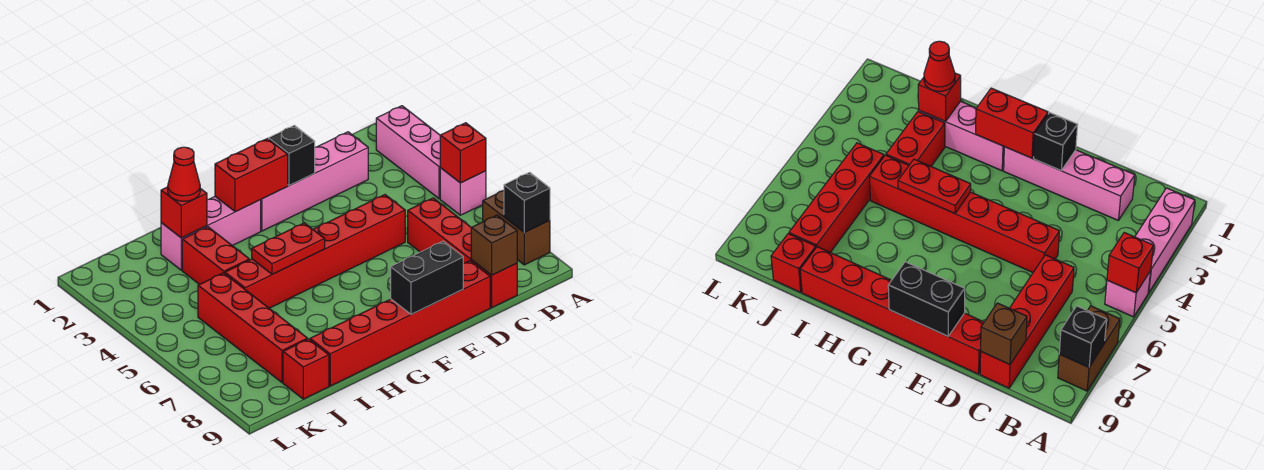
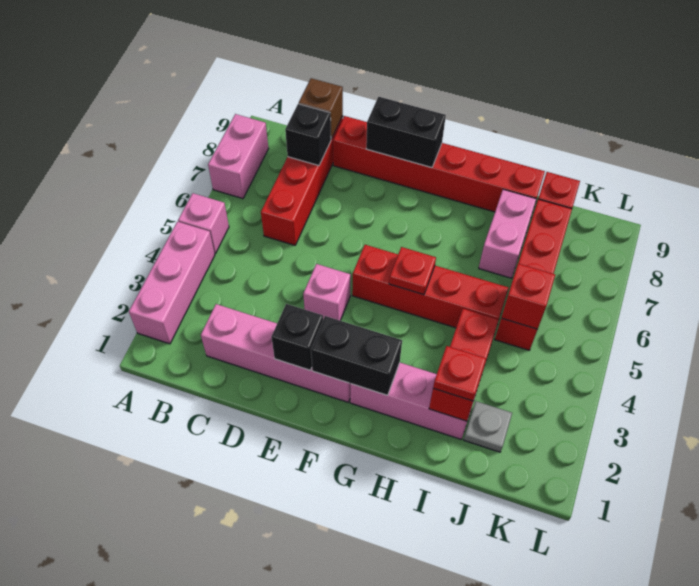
red 1x1 brick [440,123,486,183] -> red 1x1 brick moved to [501,264,555,329]
brown 1x2 brick [483,191,550,265] -> pink 1x2 brick [208,114,268,199]
black 1x1 brick [504,172,550,233] -> black 1x1 brick moved to [285,104,331,166]
red 1x6 brick [225,195,405,308] -> red 1x4 brick [352,245,508,328]
none -> pink 1x1 brick [303,264,351,321]
red 1x2 brick [215,139,288,212] -> black 1x2 brick [311,316,402,395]
red 1x2 plate [252,223,325,274] -> red 1x1 plate [389,247,436,295]
red 1x1 cone [168,147,200,201] -> red 1x1 plate [433,346,486,401]
none -> pink 1x2 brick [479,189,536,278]
none -> grey 1x1 plate [464,401,512,452]

